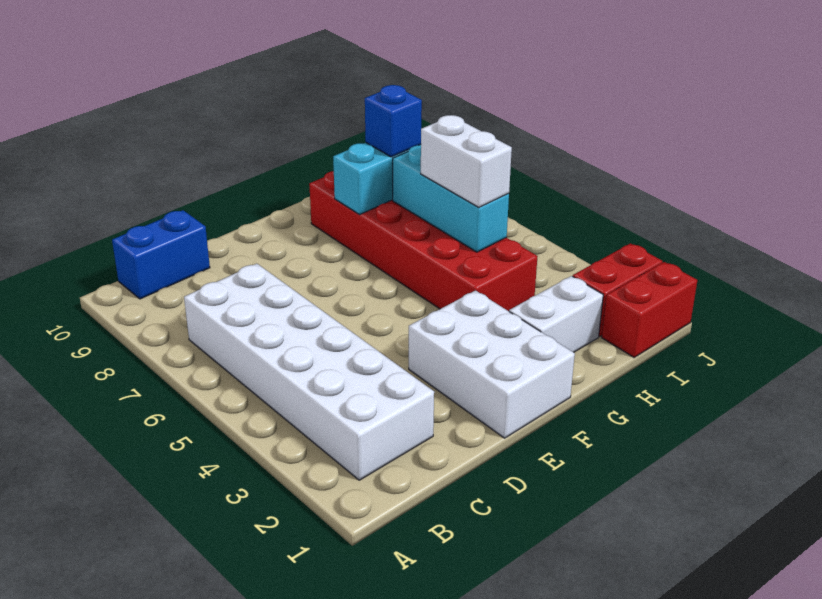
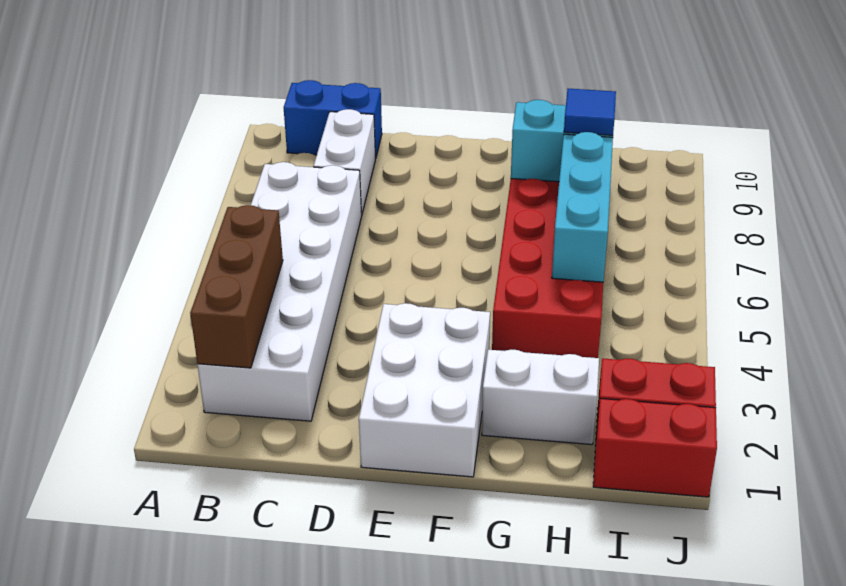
none -> brown 1x3 brick [190,205,283,368]
white 1x2 brick [421,115,512,207] -> white 1x2 brick moved to [314,109,376,215]
blue 1x1 brick [365,85,422,157] -> blue 1x1 tile [564,89,616,135]

